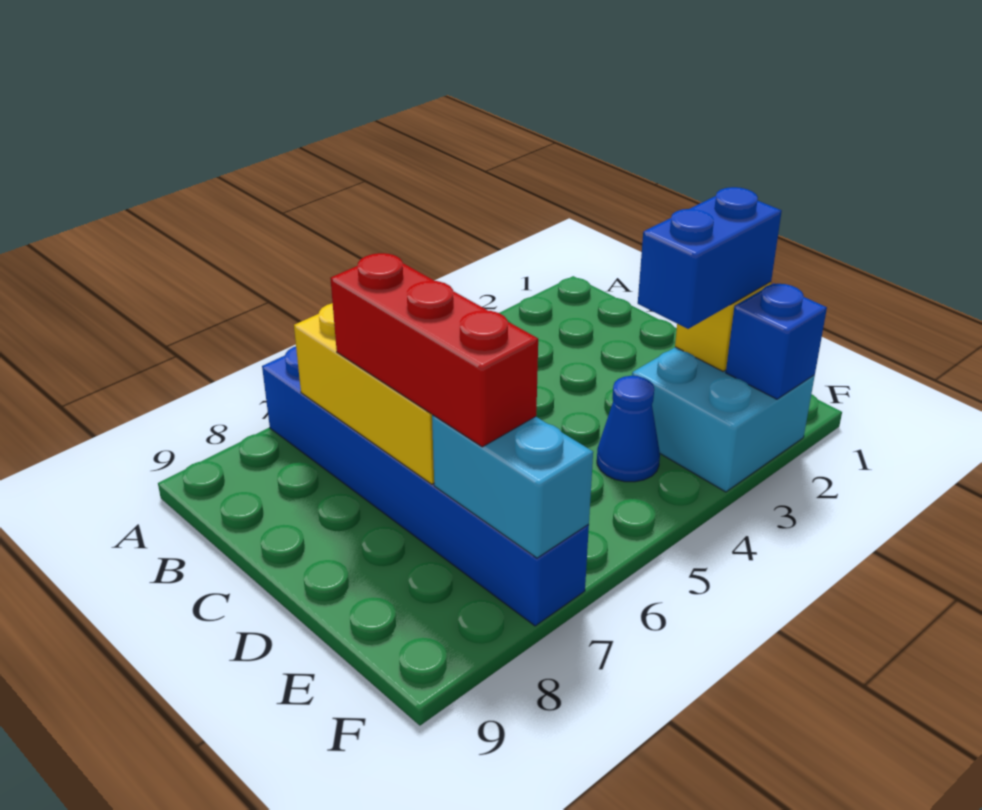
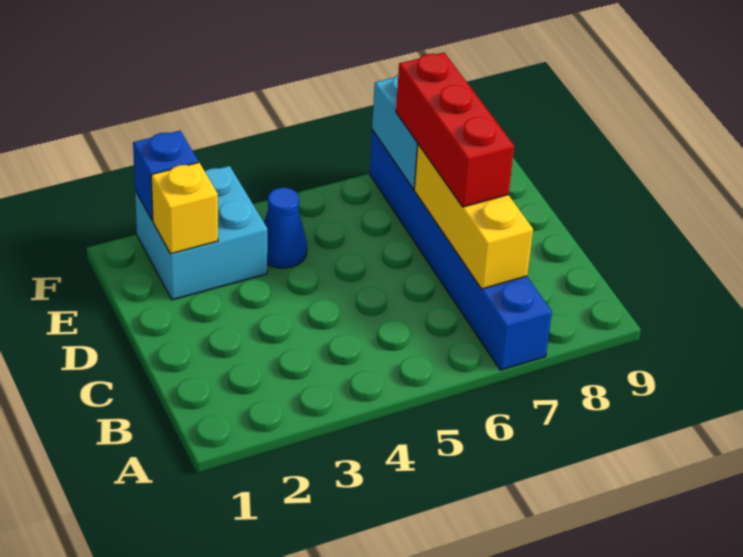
blue 1x2 brick [638,187,782,329] -> none

